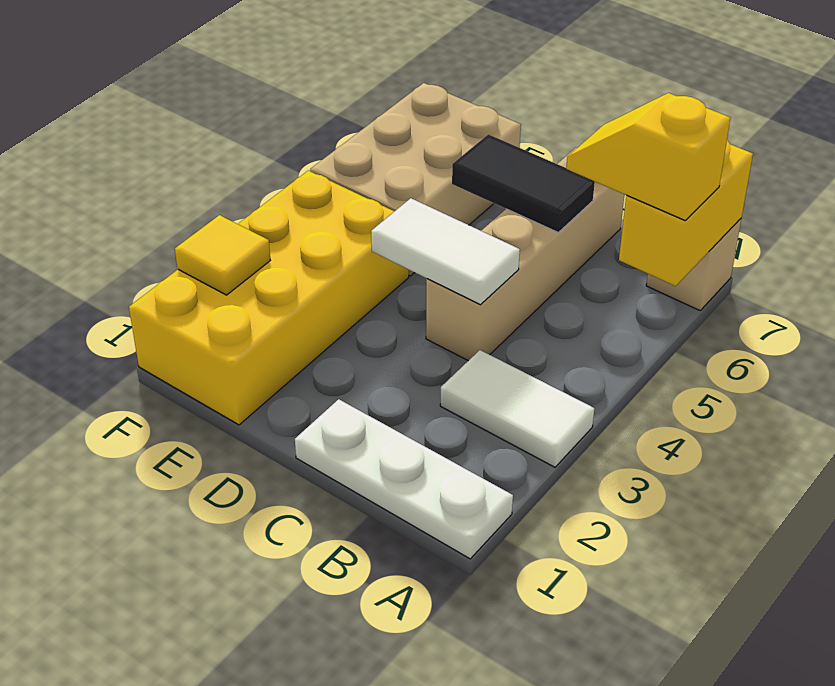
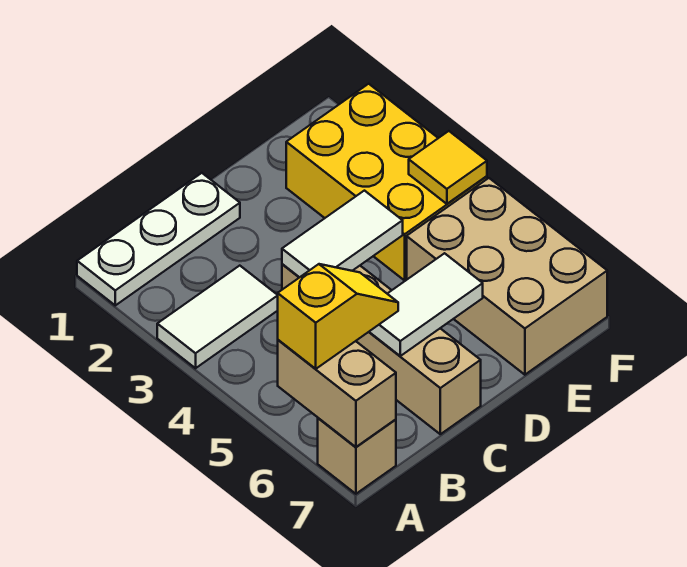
yellow 1x2 brick [619,140,753,286] -> tan 1x2 brick [278,340,396,447]
black 1x2 tile [452,134,595,232] -> white 1x2 tile [369,253,483,356]
yellow 2x4 brick [129,171,409,425] -> yellow 2x3 brick [286,84,487,280]
yellow 1x1 tile [175,215,270,295] -> yellow 1x1 tile moved to [409,131,487,204]

